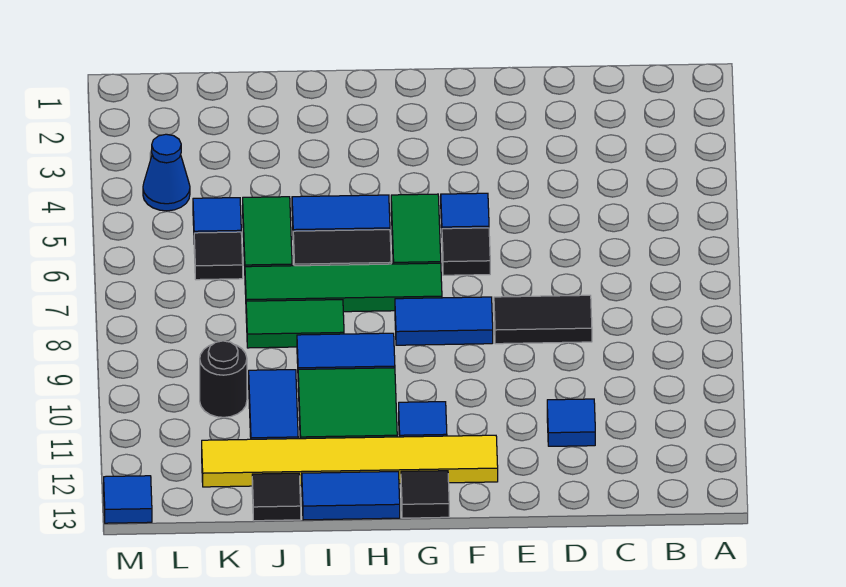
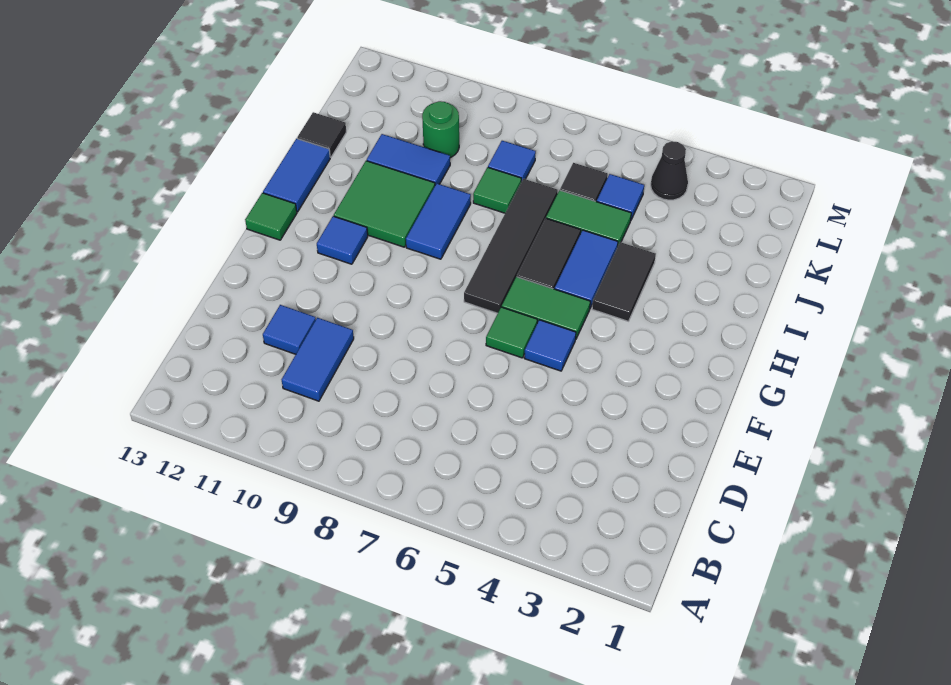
black 1x2 tile [494,295,592,344] -> black 1x2 tile moved to [592,242,656,321]
black 1x1 tile [442,228,490,275] -> green 1x1 tile [486,307,537,358]
blue 1x2 tile [395,297,493,345] -> blue 1x2 tile moved to [282,318,354,401]
yellow 1x6 tile [202,435,498,487] -> none
green 1x4 tile [245,263,442,312] -> black 1x4 tile [464,179,558,313]
black 1x1 tile [401,471,449,518] -> green 1x1 tile [245,193,297,240]
green 1x2 tile [246,300,344,348] -> green 1x1 tile [473,167,521,213]
black 1x1 round brick [200,341,247,417] -> green 1x1 round brick [422,101,459,158]
blue 1x1 cone [143,134,190,211] -> black 1x1 cone [651,141,688,200]
blue 1x1 tile [104,476,152,523] -> blue 1x1 tile moved to [488,141,536,182]

